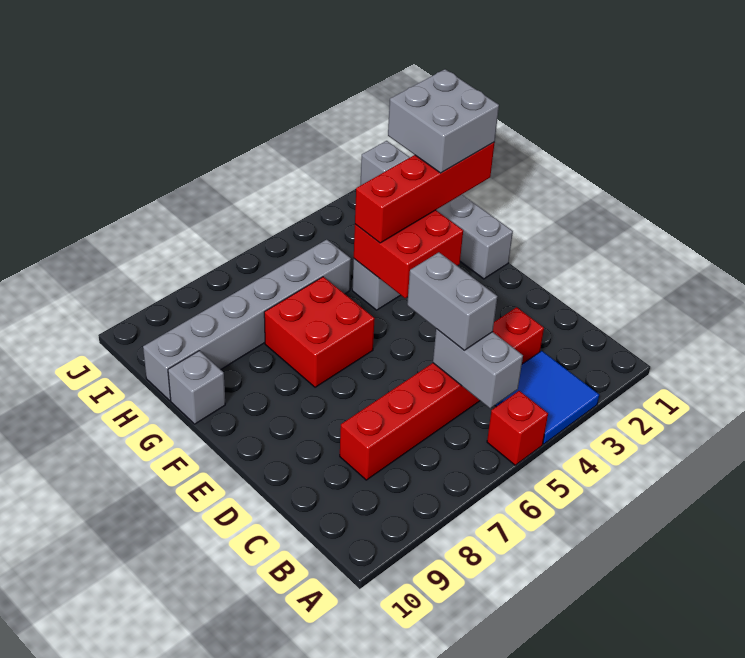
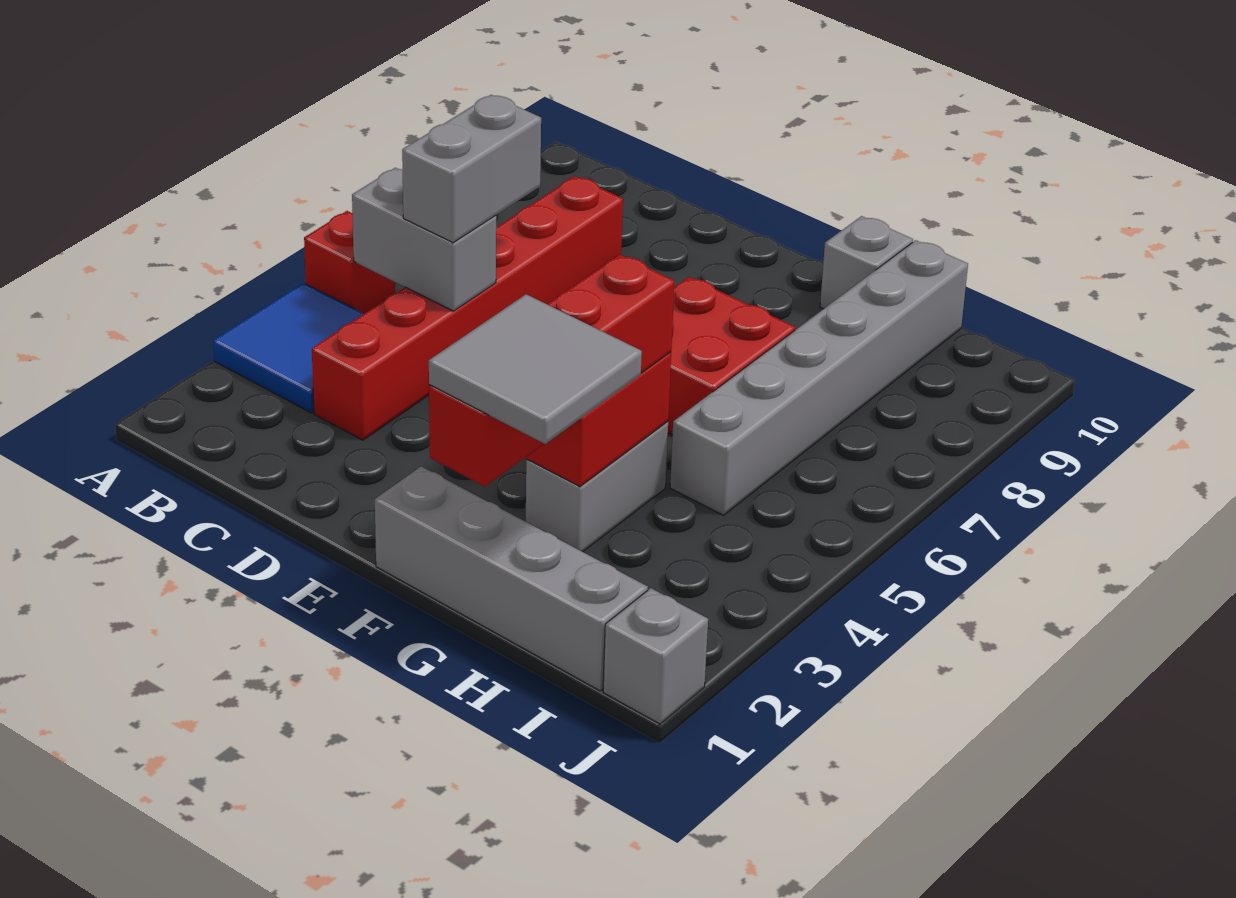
grey 1x2 brick [407,252,498,350] -> grey 1x2 brick turned to [402,95,541,243]
grey 2x2 brick [388,69,499,173] -> grey 2x2 tile [429,294,642,444]

